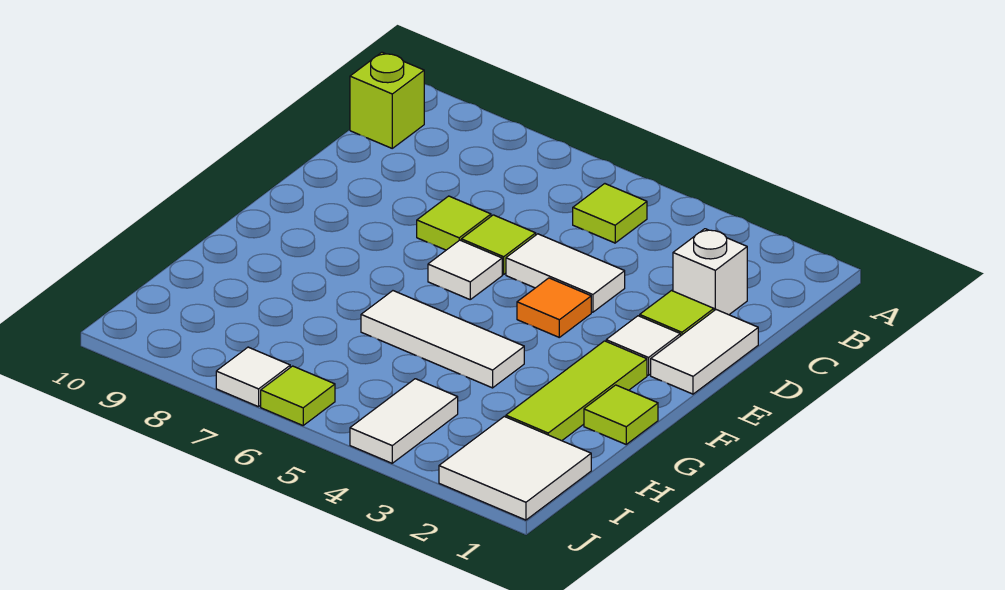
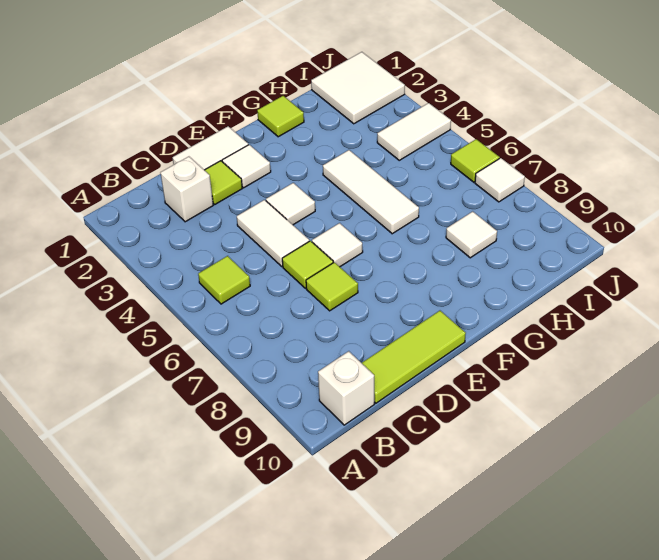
lime 1x1 brick [350,52,424,148] -> white 1x1 brick [318,351,374,425]
orange 1x1 tile [517,278,591,337] -> white 1x1 tile [266,183,315,225]
lime 1x3 tile [506,341,647,441] -> lime 1x3 tile moved to [362,311,466,403]
none -> white 1x1 tile [446,211,497,258]

